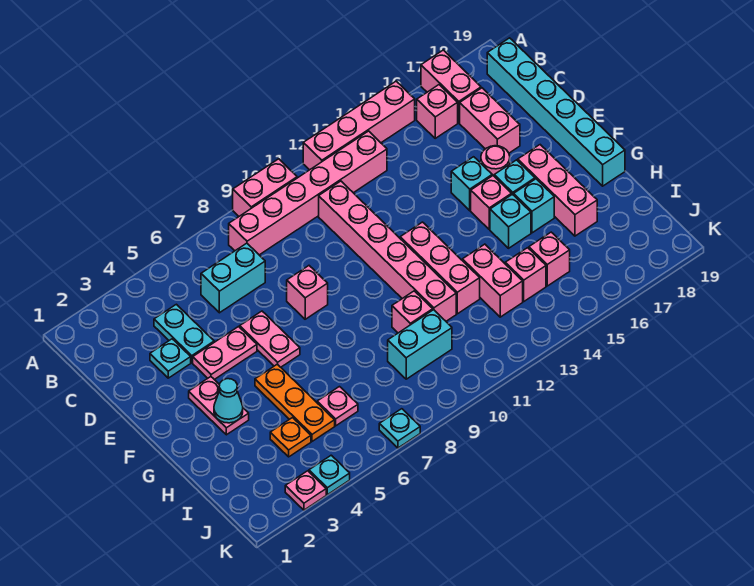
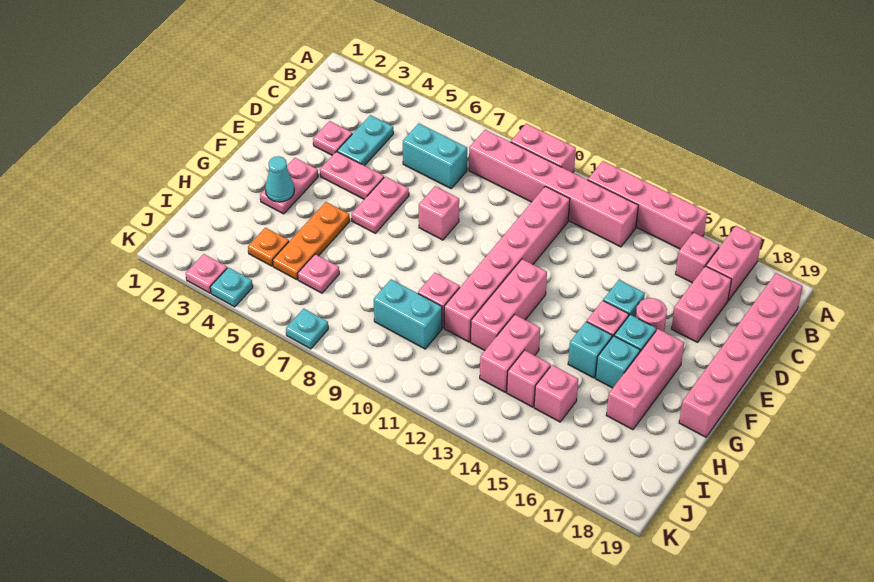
cyan 1x6 brick [487,38,625,186] -> pink 1x6 brick [679,273,803,437]
cyan 1x1 plate [150,339,191,378] -> pink 1x1 plate [313,121,352,155]

